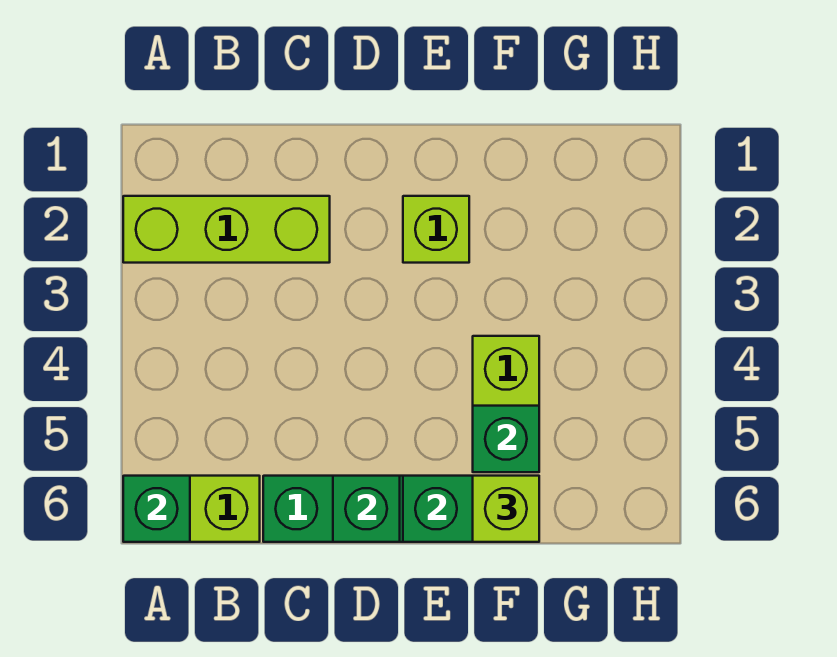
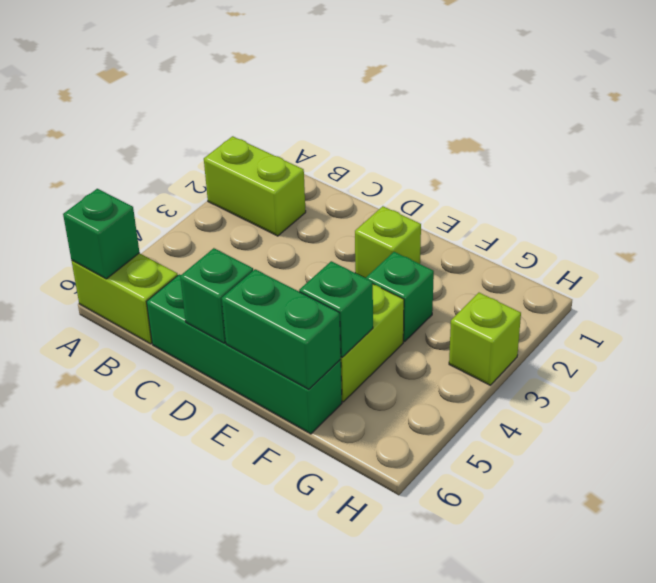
lime 1x3 brick [123,196,330,263] -> lime 1x2 brick [204,136,306,236]
none -> green 1x1 brick [366,252,434,342]
lime 1x1 brick [473,476,539,542] -> lime 1x1 brick moved to [449,293,521,385]

